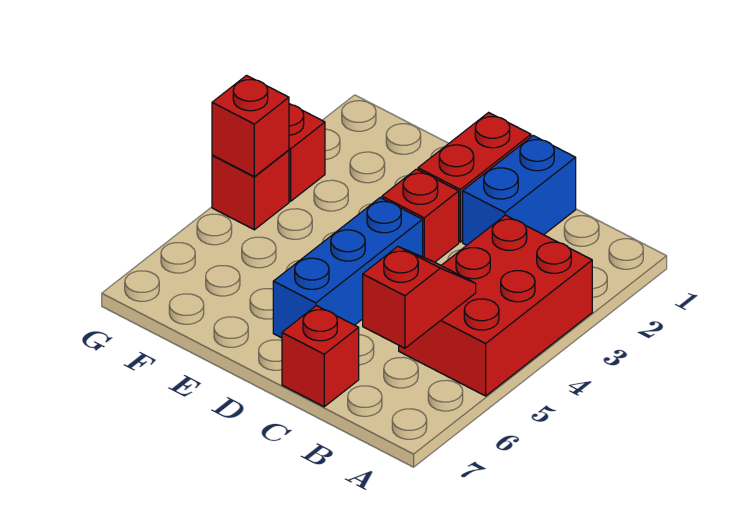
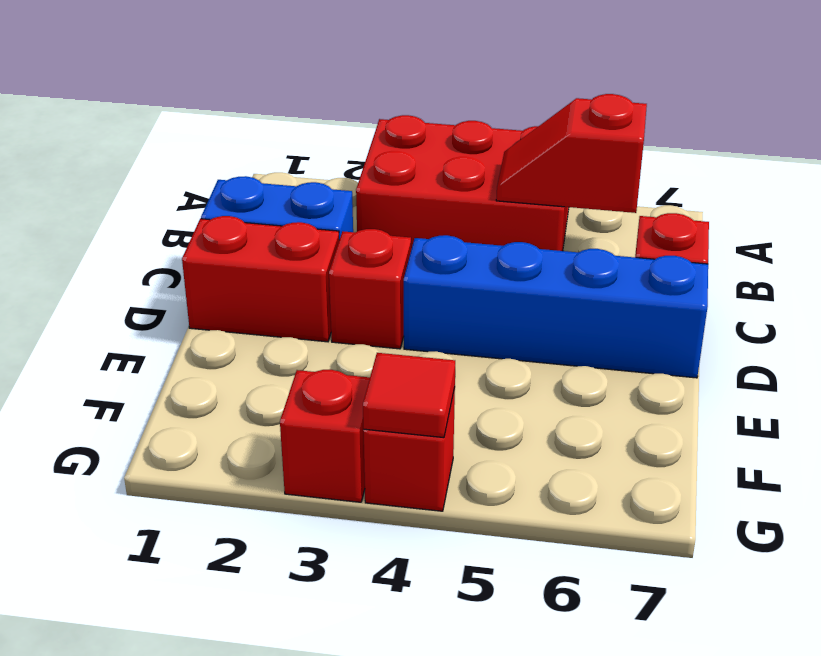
blue 1x3 brick [273,198,423,338] -> blue 1x4 brick [404,235,708,378]
red 1x1 brick [212,76,289,177] -> red 1x1 tile [363,353,455,438]

